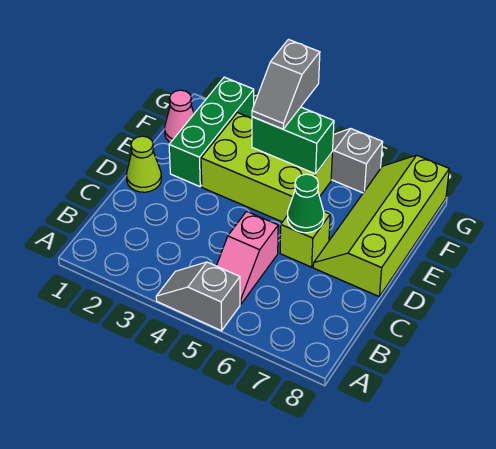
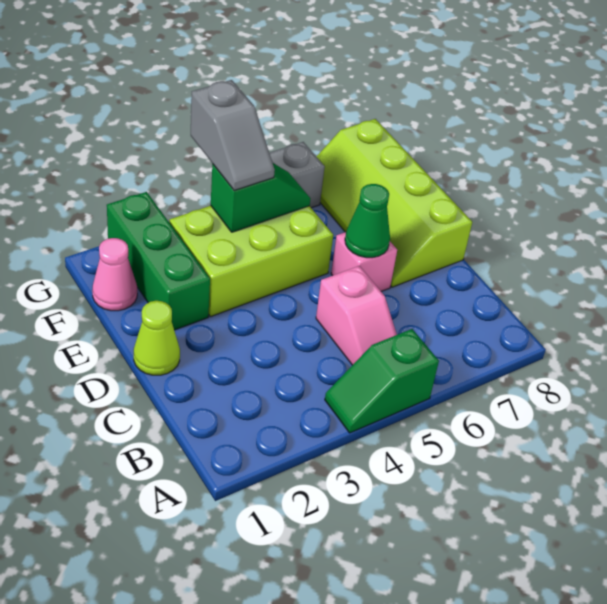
grey 1x2 slope [156,262,240,331] -> green 1x2 slope [325,329,439,433]
lime 1x1 brick [280,212,330,267] -> pink 1x1 brick [331,232,397,291]
green 1x2 brick [252,107,334,174] -> green 1x2 slope [211,163,311,232]

